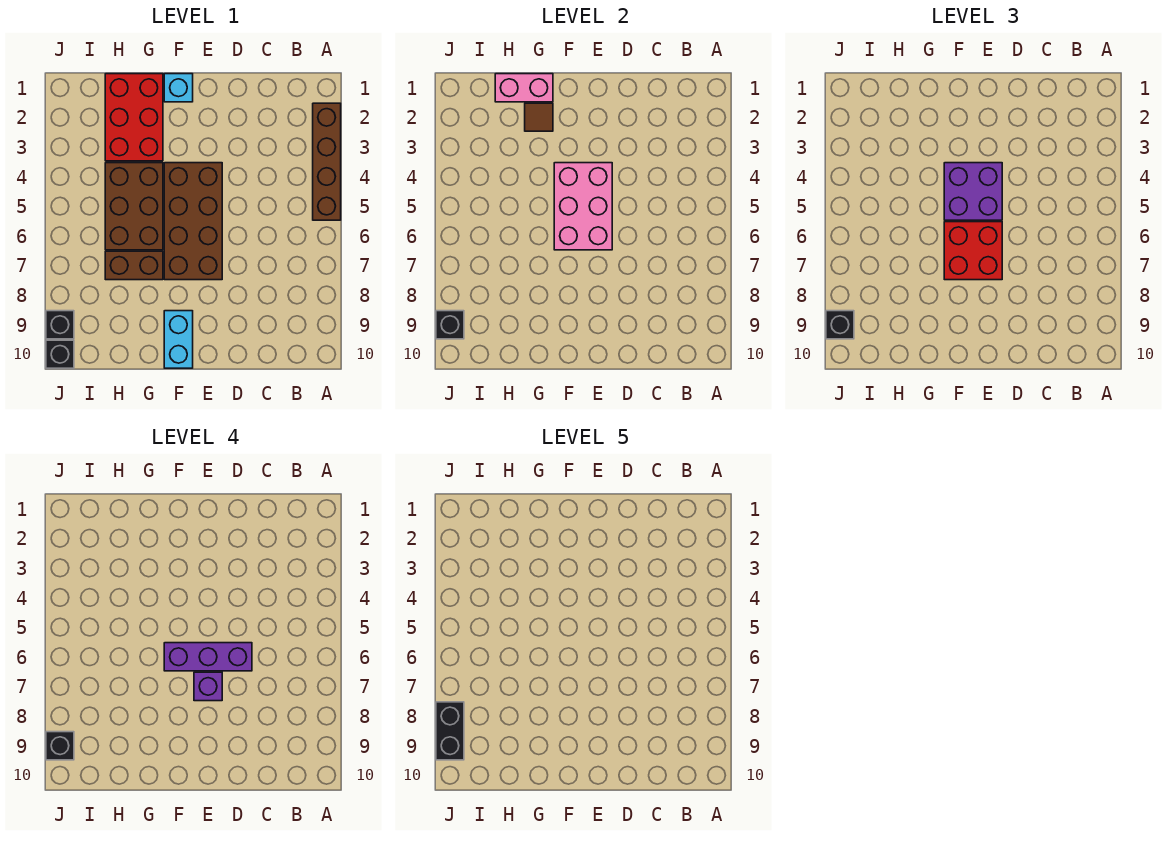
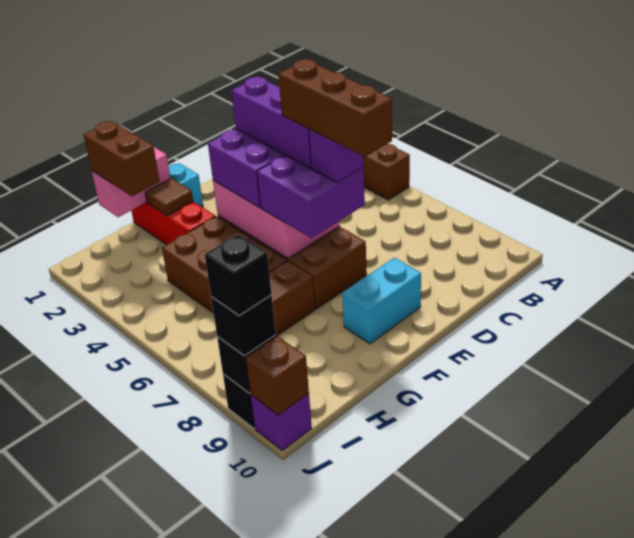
purple 1x3 brick [164,643,252,671] -> purple 1x3 brick turned to [232,77,311,168]
red 2x2 brick [944,222,1002,280] -> purple 2x2 brick [257,155,365,238]
none -> brown 1x3 brick [278,59,392,157]
cyan 1x2 brick [164,311,193,368] -> cyan 1x2 brick turned to [342,258,421,344]
red 2x3 brick [105,74,163,161] -> red 1x3 brick [131,202,216,245]
none -> brown 1x2 brick [83,121,160,196]
black 1x2 brick [436,702,464,760] -> none
black 1x1 brick [46,340,74,368] -> purple 1x1 brick [251,393,312,450]
none -> brown 1x1 brick [246,336,309,415]

